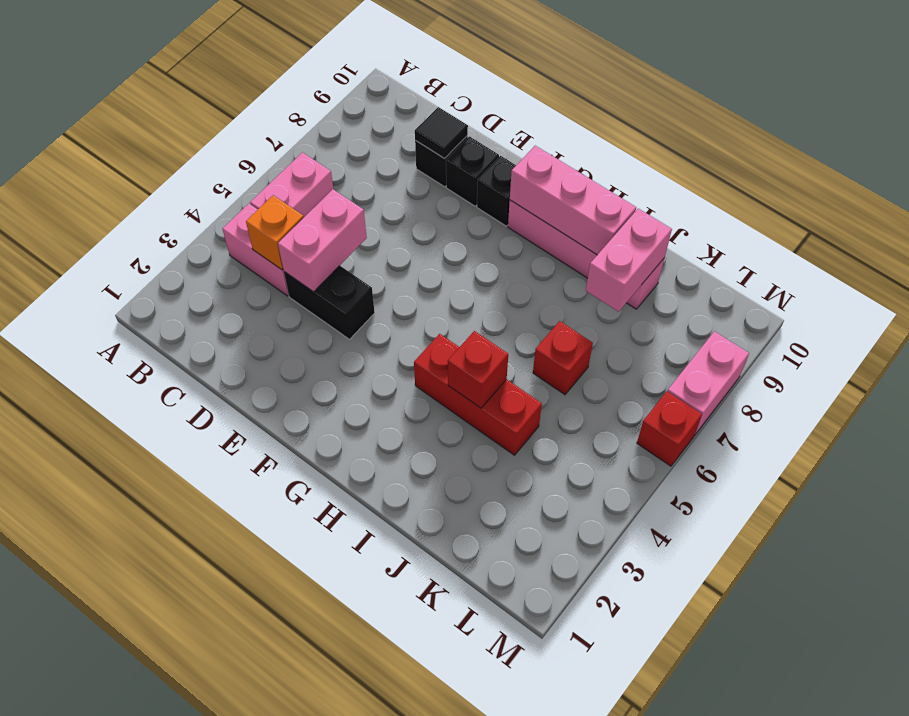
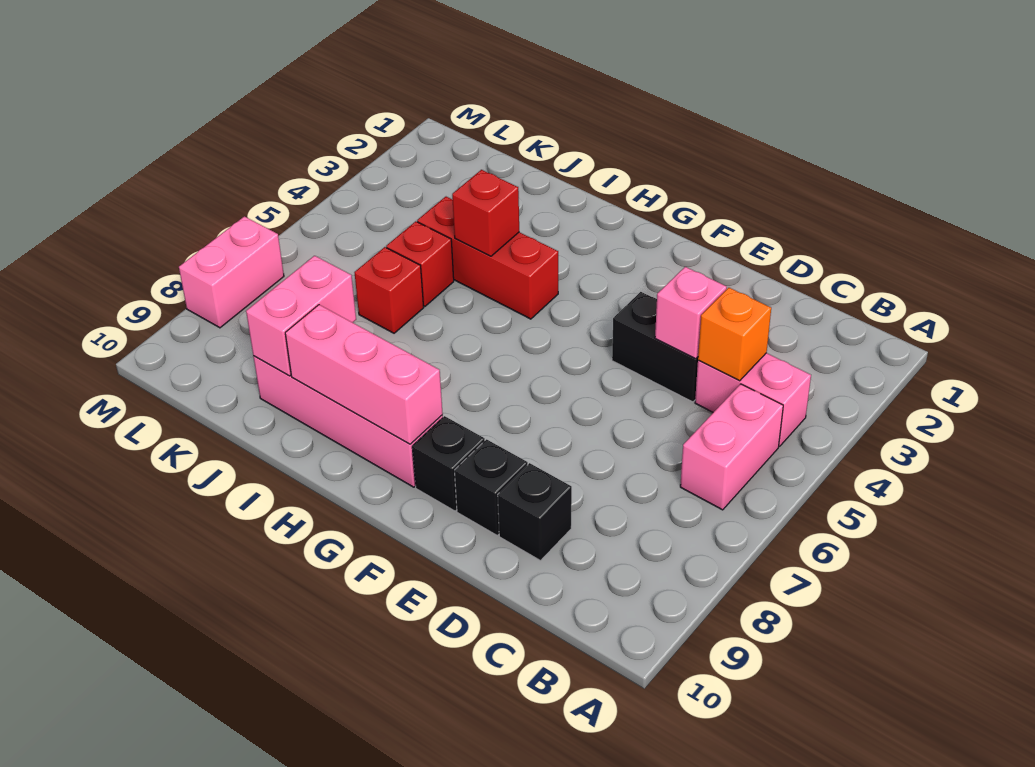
pink 1x2 brick [278,189,367,292] -> pink 1x1 brick [655,267,727,359]
black 1x1 tile [415,107,468,159] -> none
red 1x1 brick [637,392,702,466] -> red 1x1 brick moved to [386,221,454,306]

